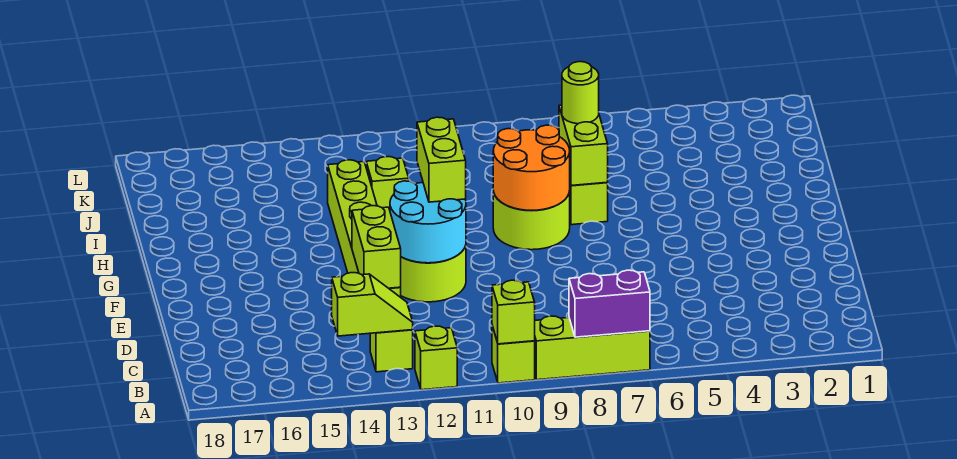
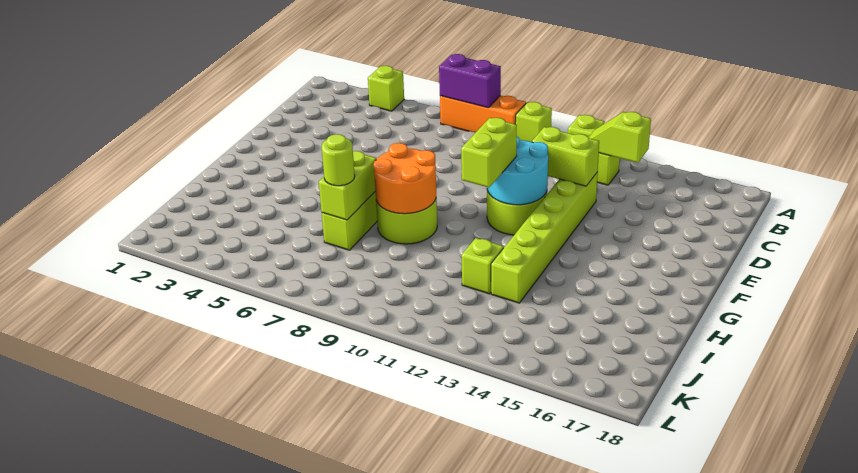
lime 1x3 brick [535,316,650,380] -> orange 1x3 brick [440,96,526,132]
lime 1x1 brick [492,280,535,344] -> lime 1x1 brick moved to [368,66,404,111]
lime 1x2 brick [352,206,401,288] -> lime 1x2 brick turned to [532,127,599,186]

